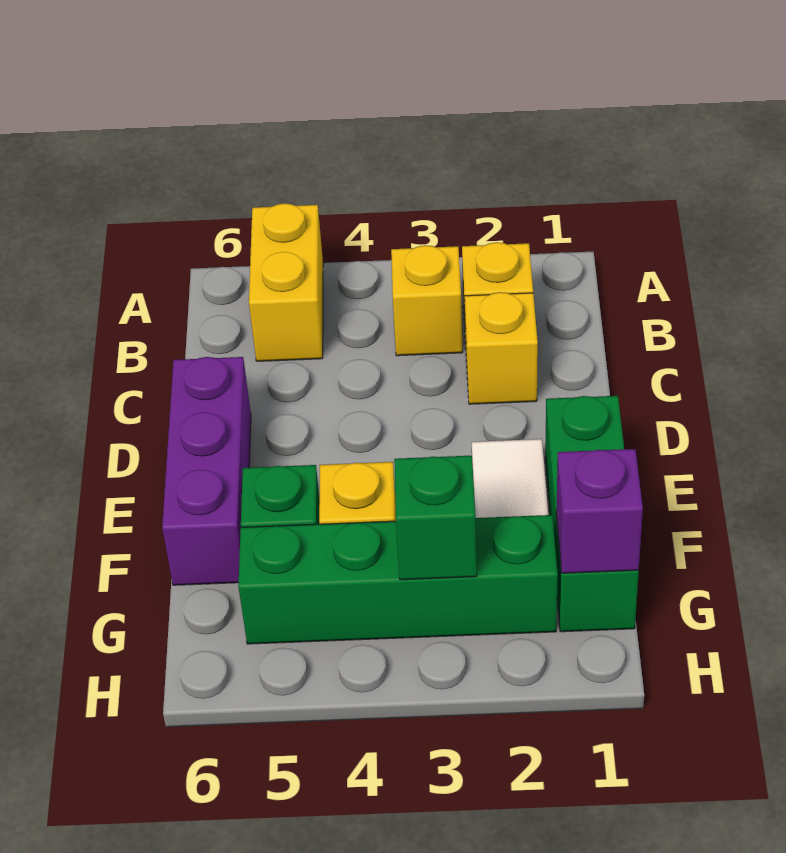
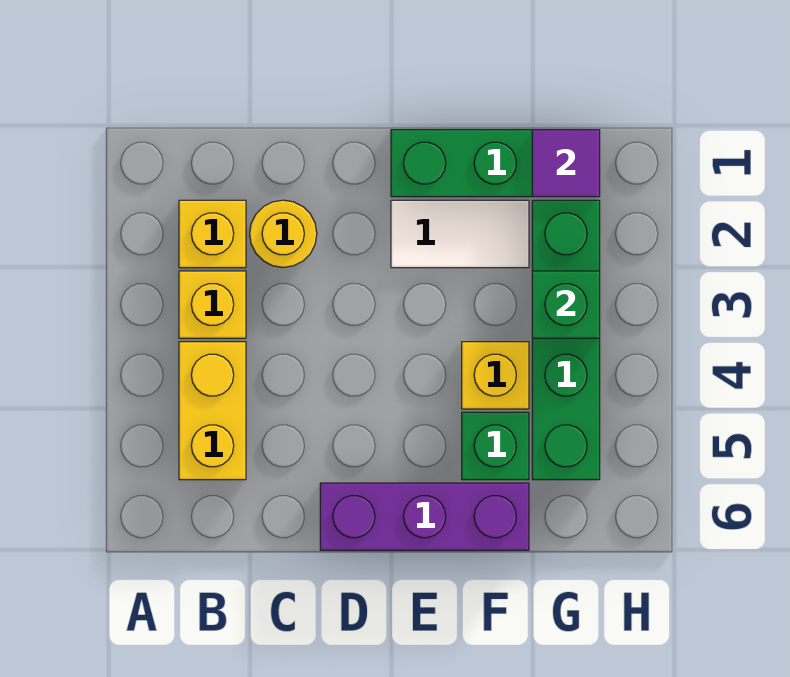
yellow 1x2 brick [249,203,323,361] -> yellow 1x2 brick turned to [179,342,246,480]
yellow 1x1 brick [465,292,538,404] -> yellow 1x1 round brick [250,200,317,267]
purple 1x1 brick [556,449,643,573] -> purple 1x1 tile [532,130,600,197]

